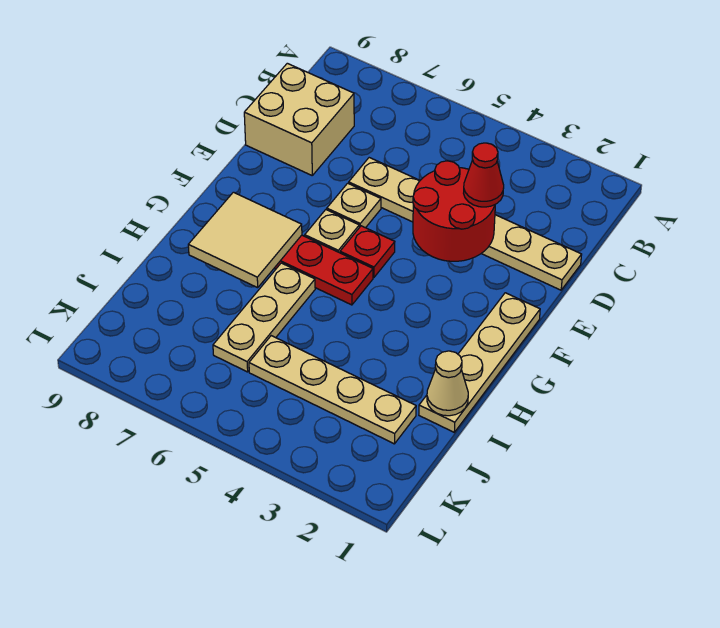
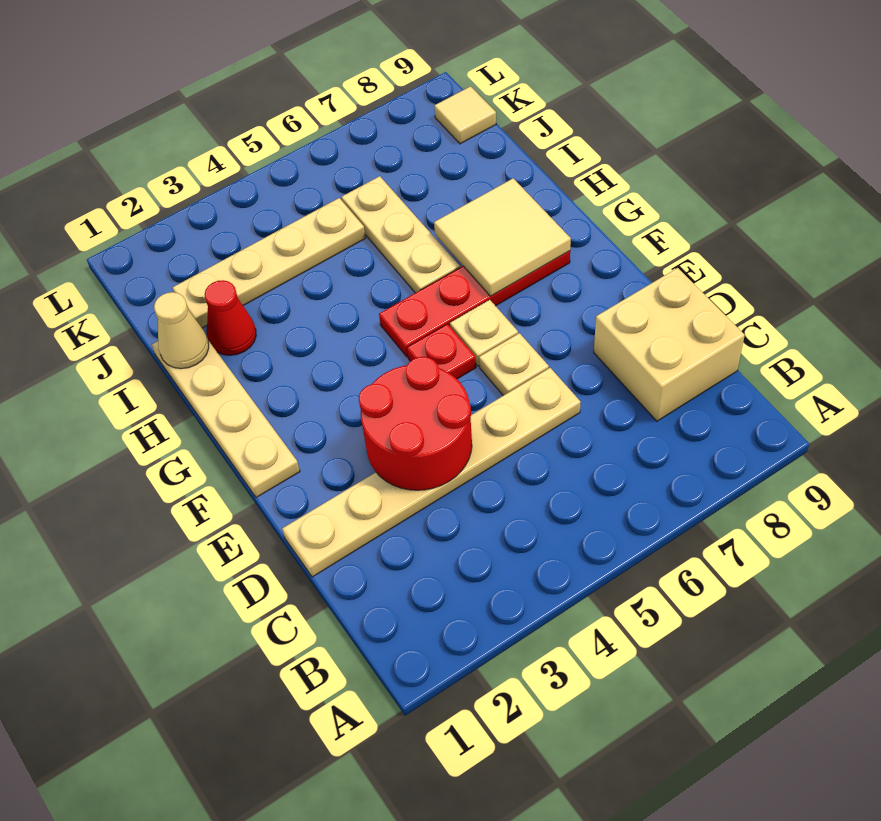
red 1x1 cone [464,143,504,207] -> red 1x1 cone moved to [205,280,256,355]
none -> tan 1x1 tile [434,86,496,144]

